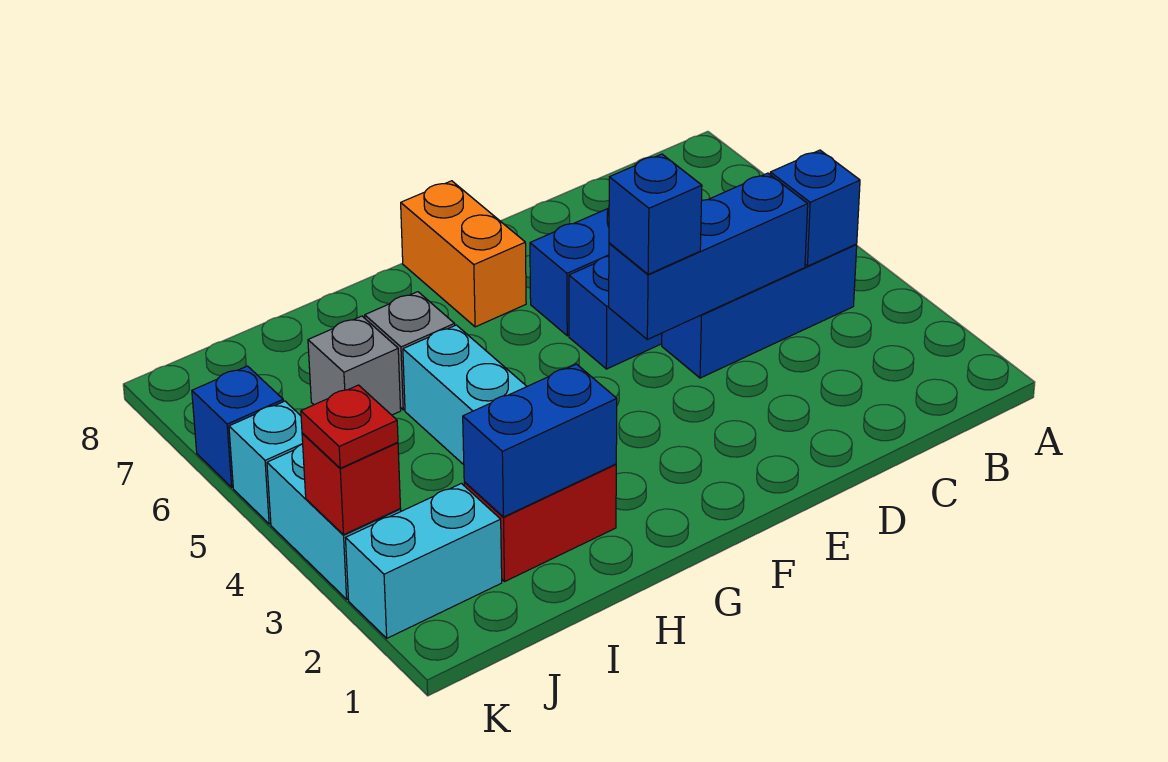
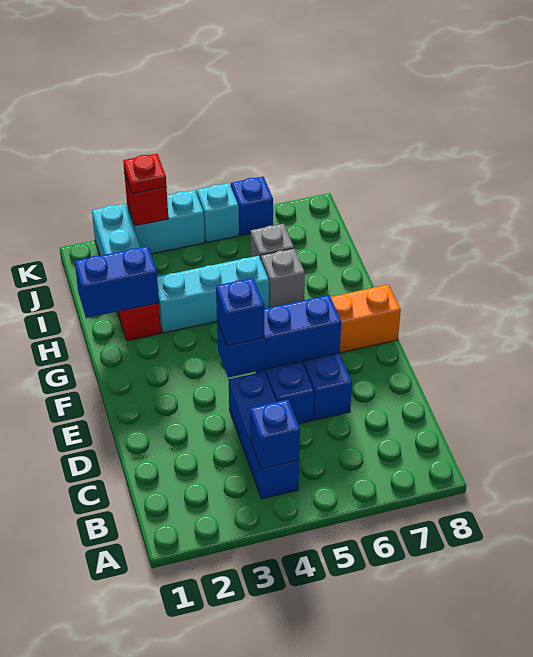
blue 1x3 brick [609,173,808,339] -> blue 1x3 brick turned to [217,295,341,378]
blue 1x2 brick [463,364,617,517] -> blue 1x2 brick turned to [75,246,159,318]

